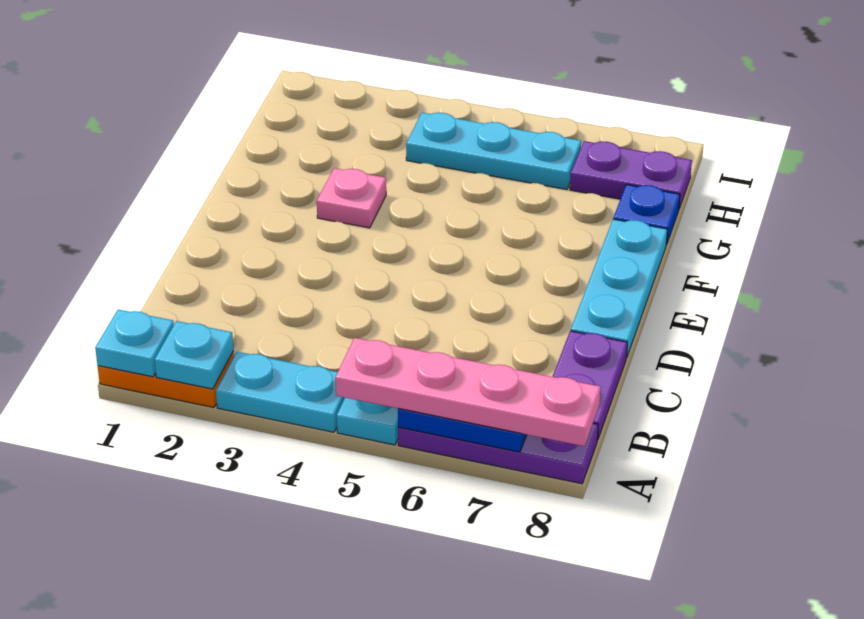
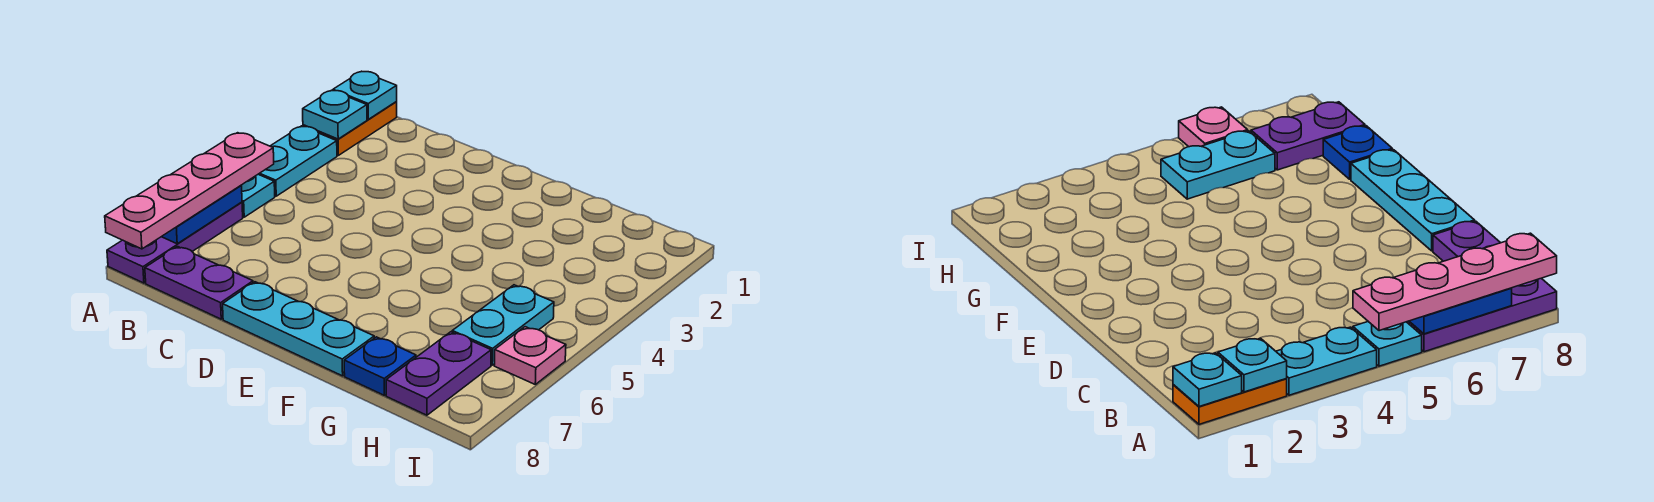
pink 1x1 plate [317,168,386,228] -> pink 1x1 plate moved to [494,327,566,384]
cyan 1x3 plate [406,113,581,190] -> cyan 1x2 plate [452,285,554,365]

